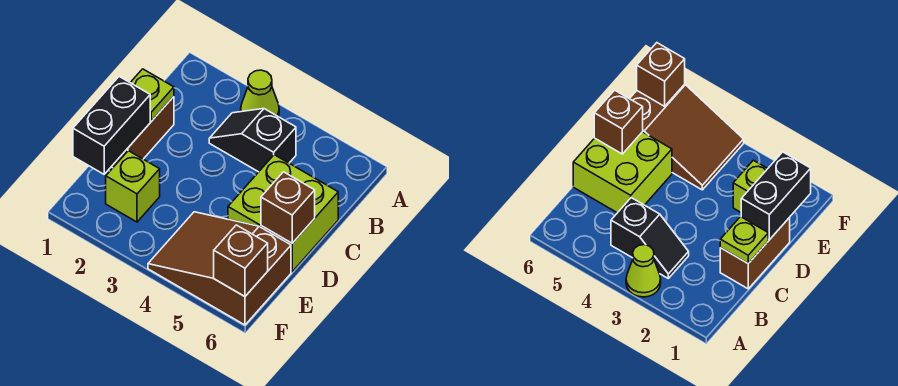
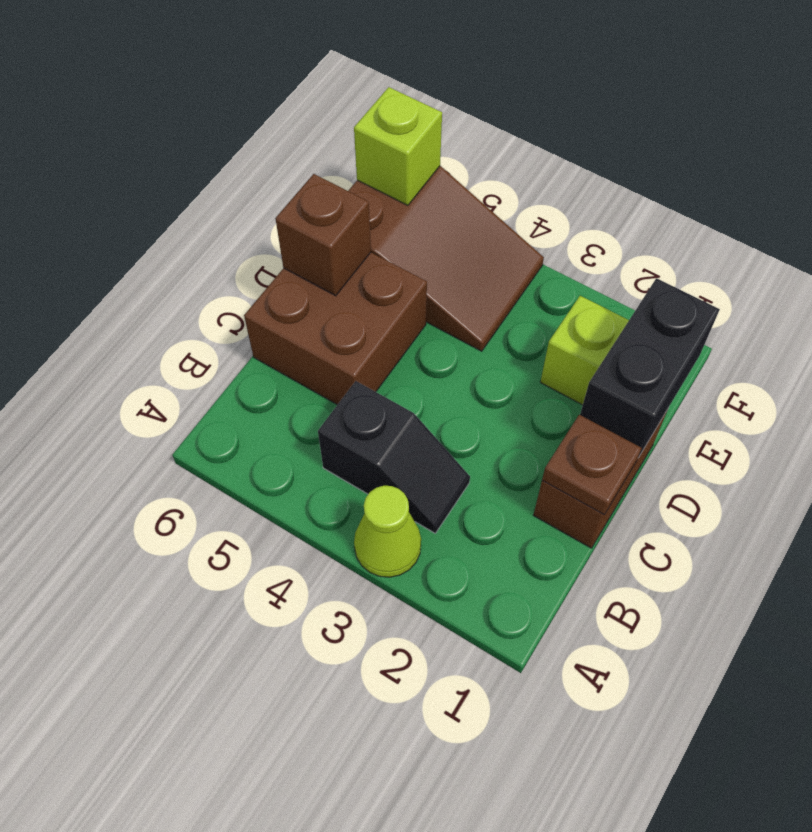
lime 1x1 plate [130,69,174,121] -> brown 1x1 plate [542,415,642,515]
lime 2x2 brick [228,155,338,272] -> brown 2x2 brick [244,253,427,405]
brown 1x1 brick [214,225,268,296] -> lime 1x1 brick [354,87,442,205]

